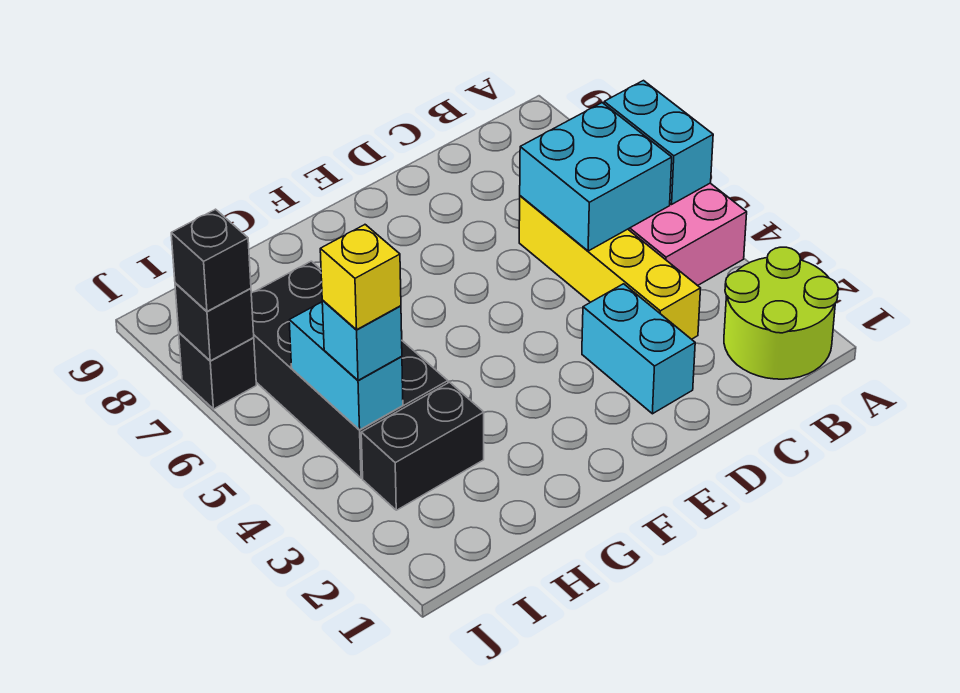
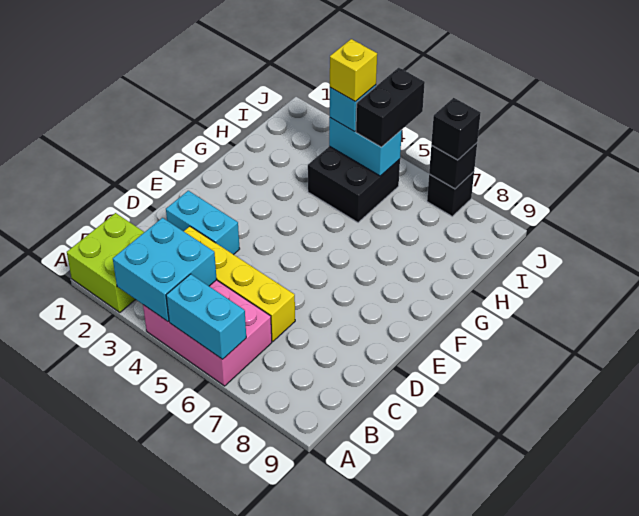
lime 2x2 round brick [724,247,838,379] -> lime 2x2 brick [67,213,144,313]
cyan 2x2 brick [520,103,672,251] -> cyan 2x2 brick moved to [113,218,217,322]
black 1x2 brick [361,382,484,510] -> black 1x2 brick moved to [356,68,425,147]
black 2x4 brick [251,261,448,478] -> black 2x2 brick [308,146,400,223]

